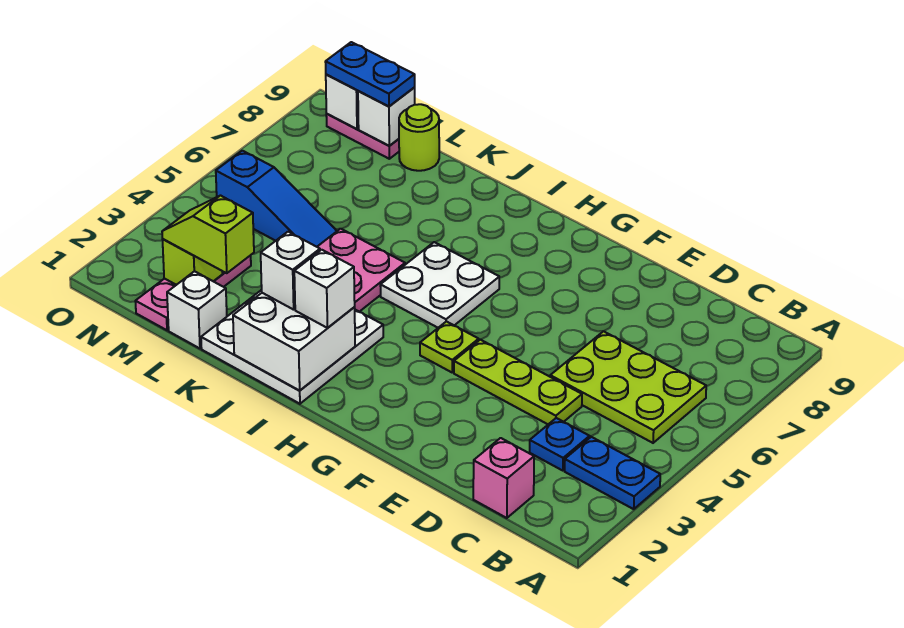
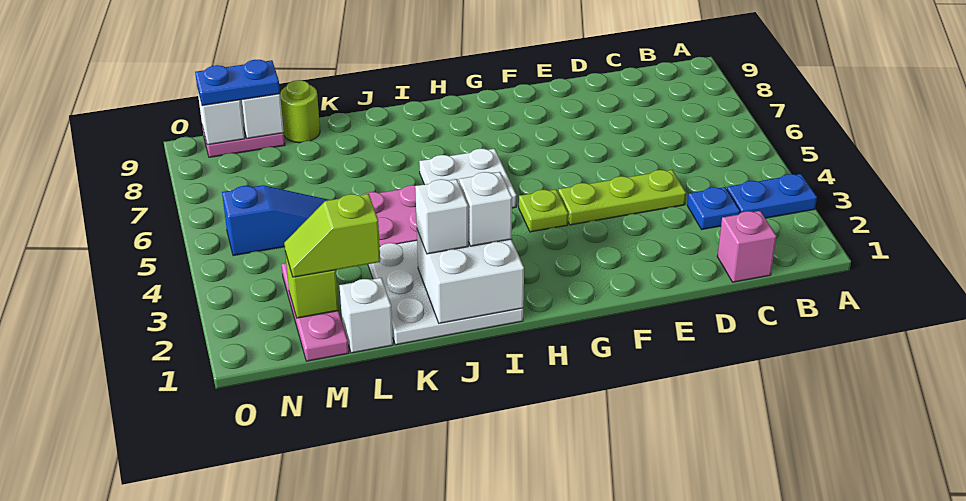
lime 2x3 plate [550,331,706,443] -> none

